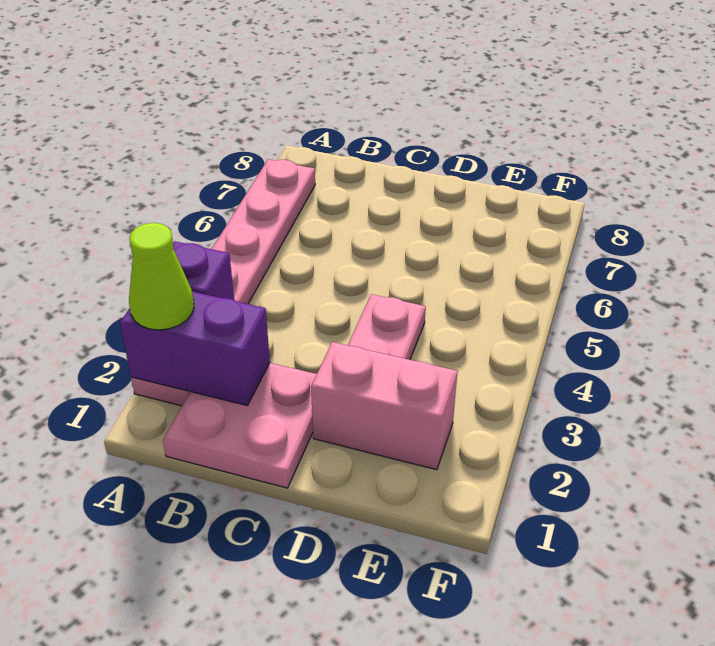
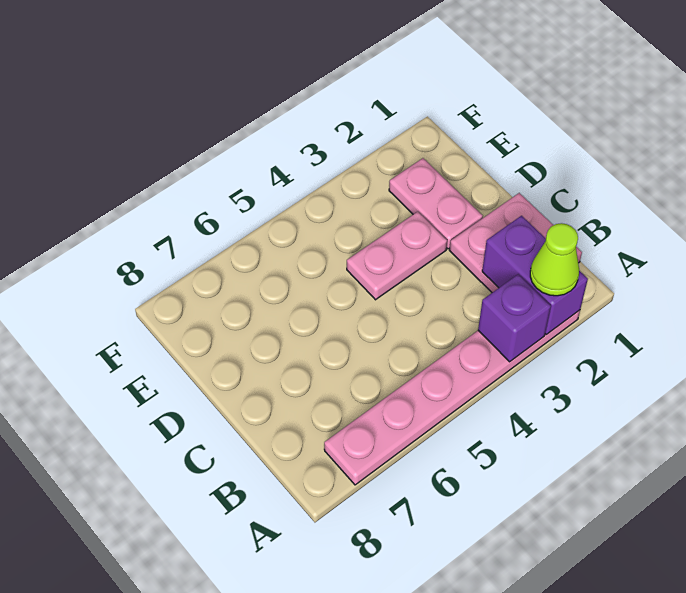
pink 1x2 brick [311,342,458,470] -> pink 1x2 plate [389,158,483,249]

